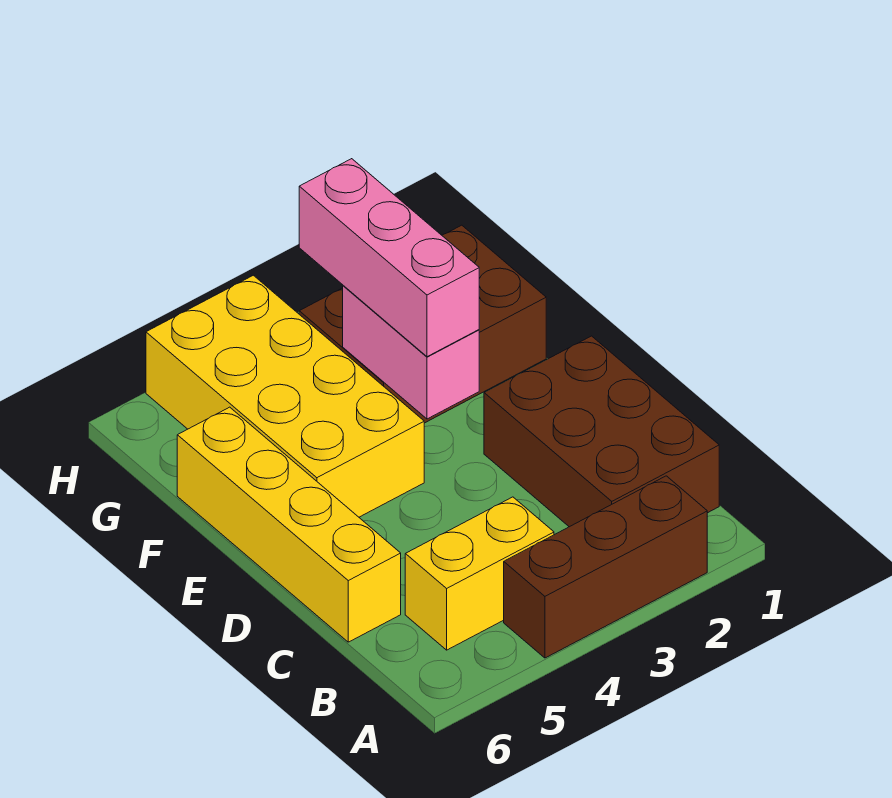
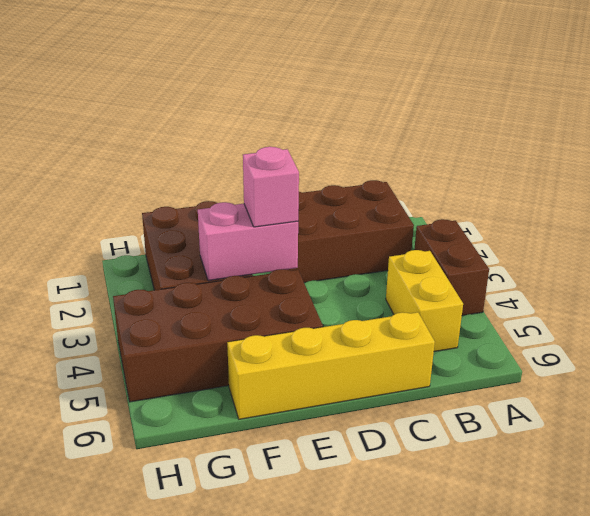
brown 1x3 brick [504,476,707,658] -> brown 1x2 brick [414,219,489,316]
pink 1x3 brick [299,159,479,357] -> pink 1x1 brick [243,147,299,227]
yellow 2x4 brick [146,275,424,517] -> brown 2x4 brick [113,269,323,402]

